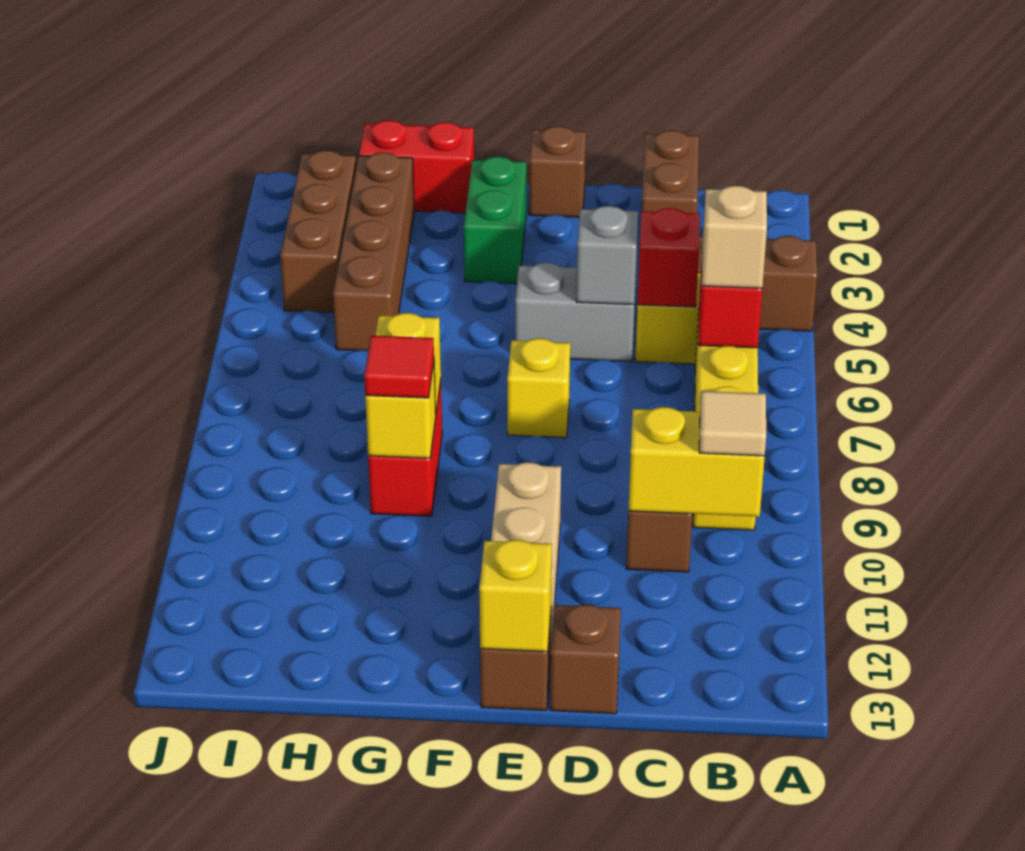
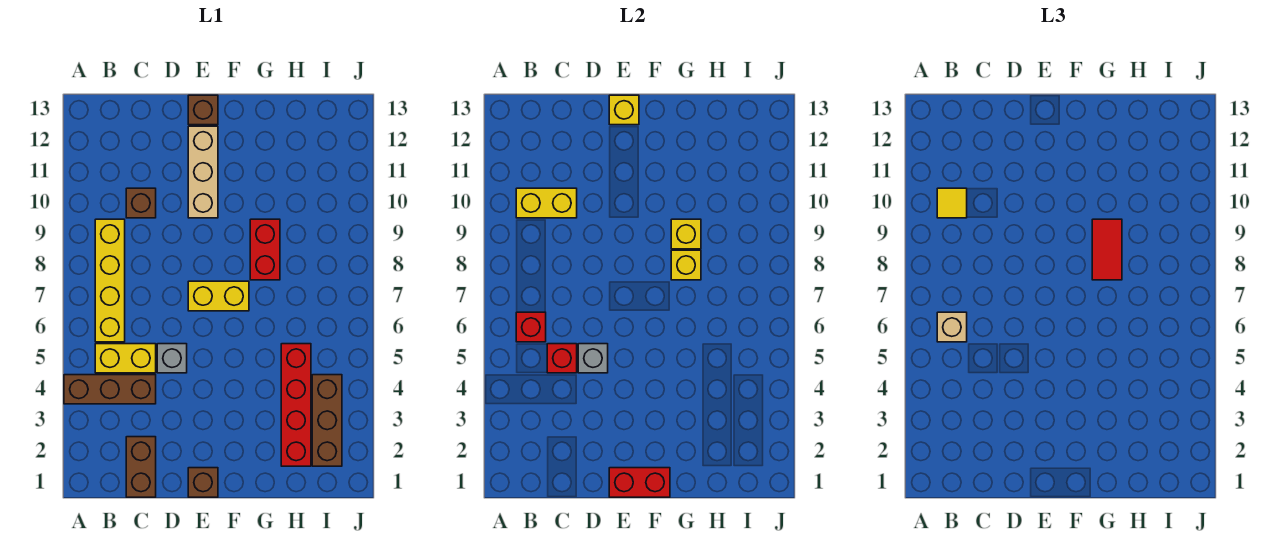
tan 1x1 tile [699,391,766,456] -> yellow 1x1 tile [937,188,967,218]
grey 1x2 brick [515,263,636,362] -> grey 1x1 brick [157,344,187,373]
brown 1x1 brick [550,605,621,714] -> none
yellow 1x1 brick [507,338,570,438] -> yellow 1x2 brick [188,281,249,311]
green 1x2 brick [464,157,526,284] -> none
red 1x2 brick [359,120,474,213] -> red 1x2 brick moved to [609,468,670,497]
red 1x1 tile [364,336,434,398] -> red 1x2 tile [1092,219,1122,280]
brown 1x4 brick [333,153,414,351] -> red 1x4 brick [281,344,311,466]

